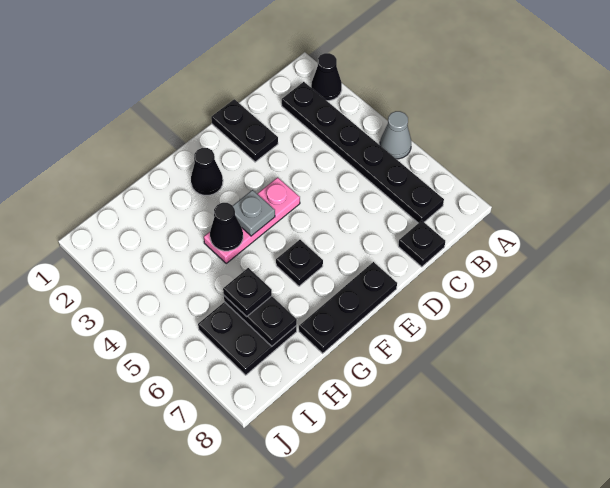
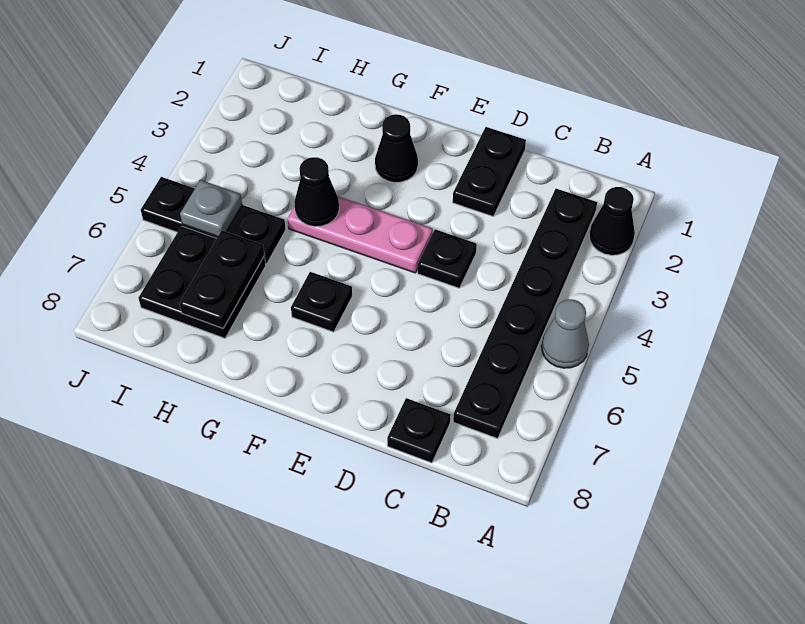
black 1x3 plate [299,262,397,353] -> black 1x3 plate moved to [141,177,286,264]
grey 1x1 plate [233,190,275,236] -> grey 1x1 plate moved to [180,180,242,237]
black 1x1 plate [223,268,272,317] -> black 1x1 plate moved to [418,229,477,288]

